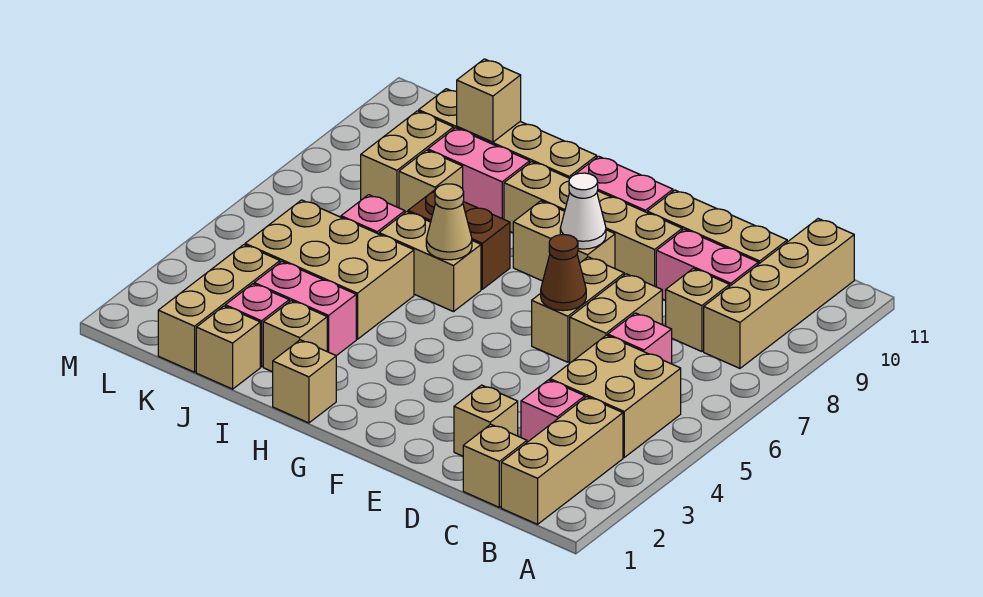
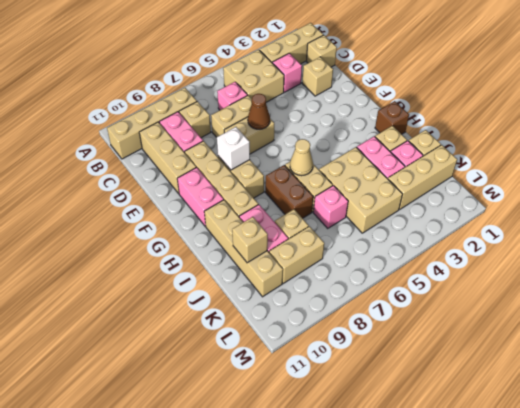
white 1x1 cone [560,173,606,249] -> white 1x1 brick [217,127,250,170]
tan 1x1 brick [273,340,336,423] -> brown 1x1 brick [375,101,409,134]

